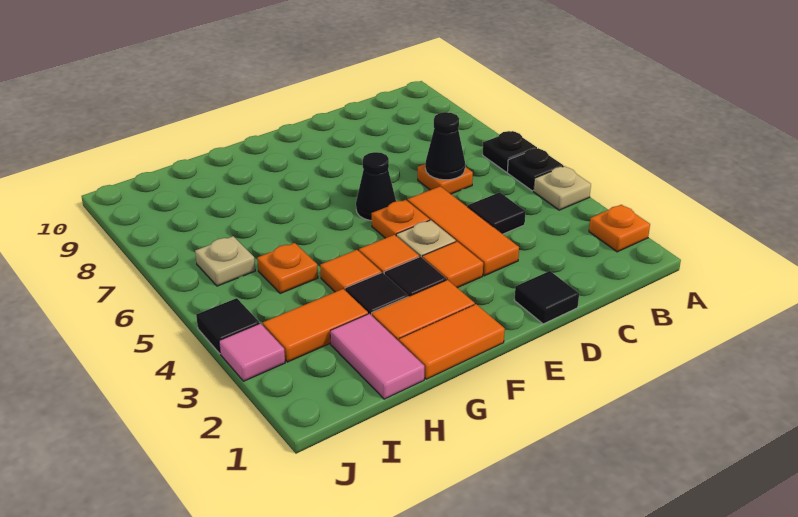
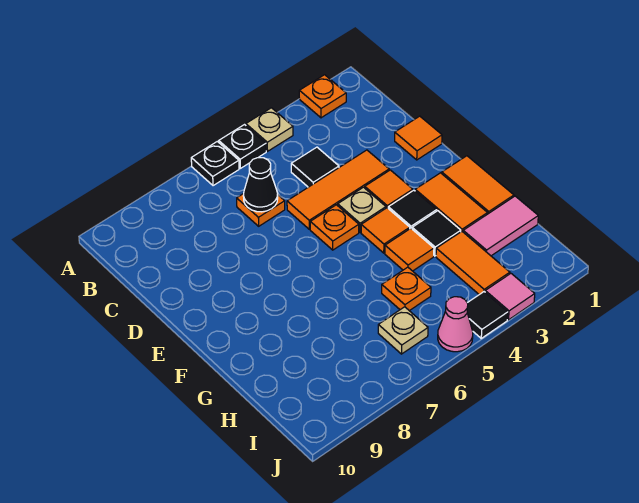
black 1x1 tile [514,271,579,324] -> orange 1x1 tile [395,116,442,160]
black 1x1 cone [356,152,396,221] -> none
none -> pink 1x1 cone [438,297,473,352]

